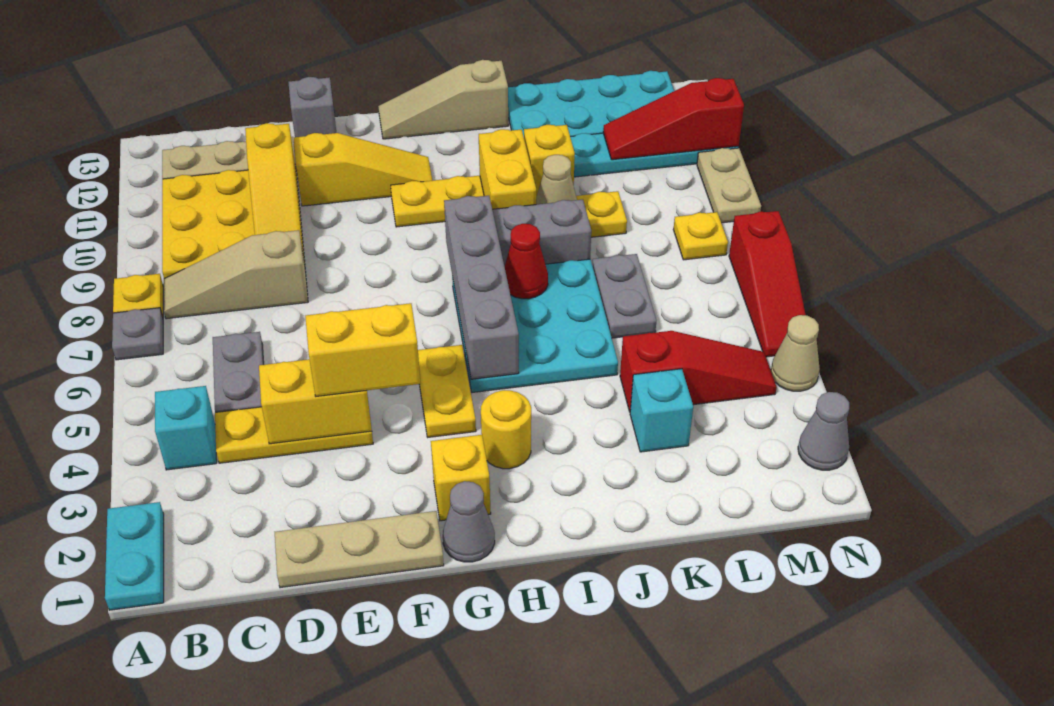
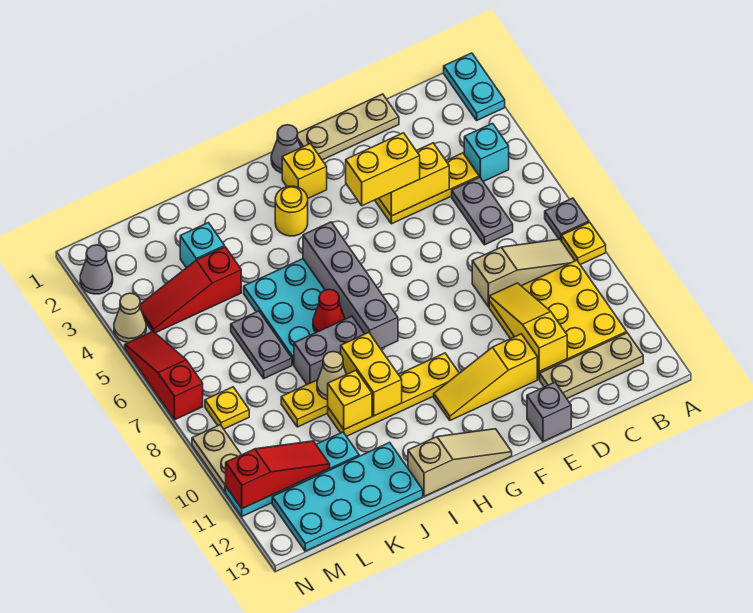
yellow 1x2 plate [418,345,476,437] -> none

